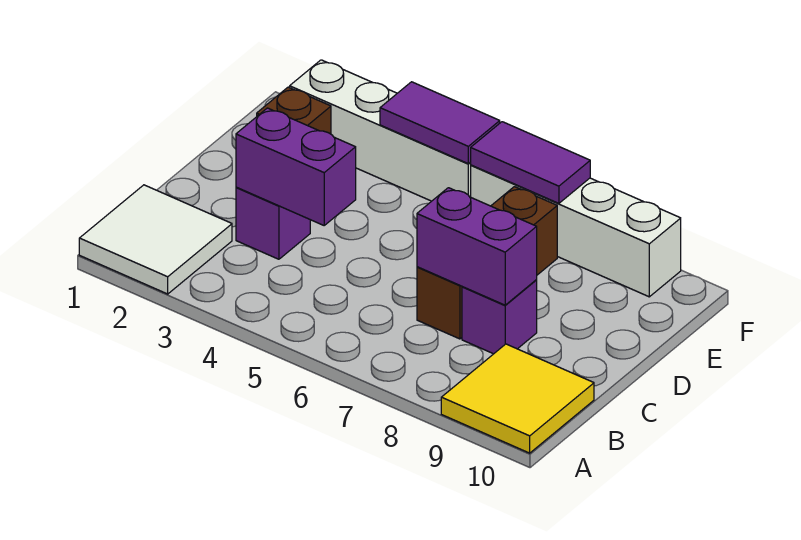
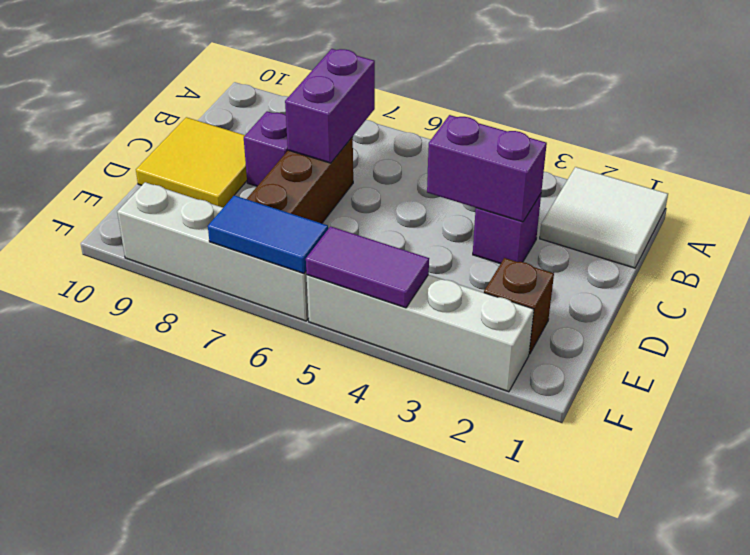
yellow 2x2 tile [441,344,594,453] -> yellow 2x2 tile moved to [136,117,247,208]
purple 1x2 brick [417,188,537,305] -> purple 1x2 brick turned to [285,49,375,163]
purple 1x2 tile [471,122,590,203] -> blue 1x2 tile [208,195,328,274]

